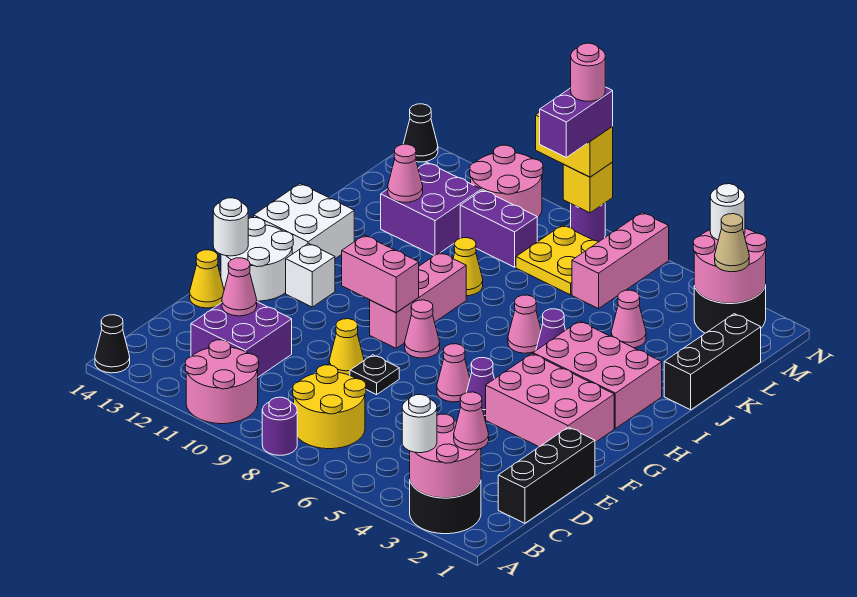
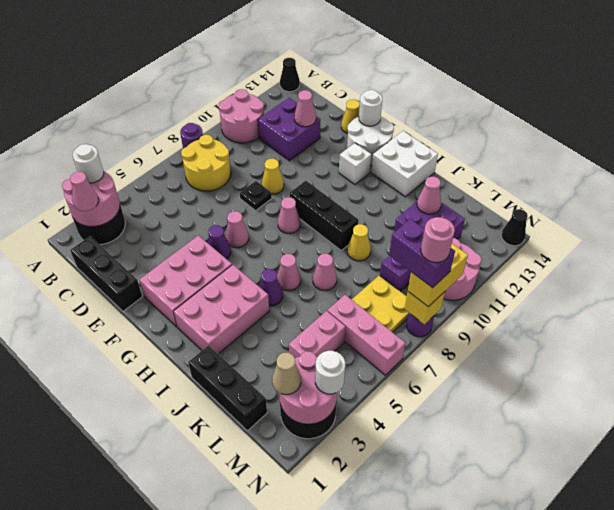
pink 1x3 brick [370,252,466,348] -> black 1x3 brick [290,181,359,250]
pink 1x2 brick [342,235,419,313] -> pink 1x2 brick moved to [289,311,345,358]
pink 1x1 cone [611,290,646,348] -> pink 1x1 cone moved to [313,254,337,290]

